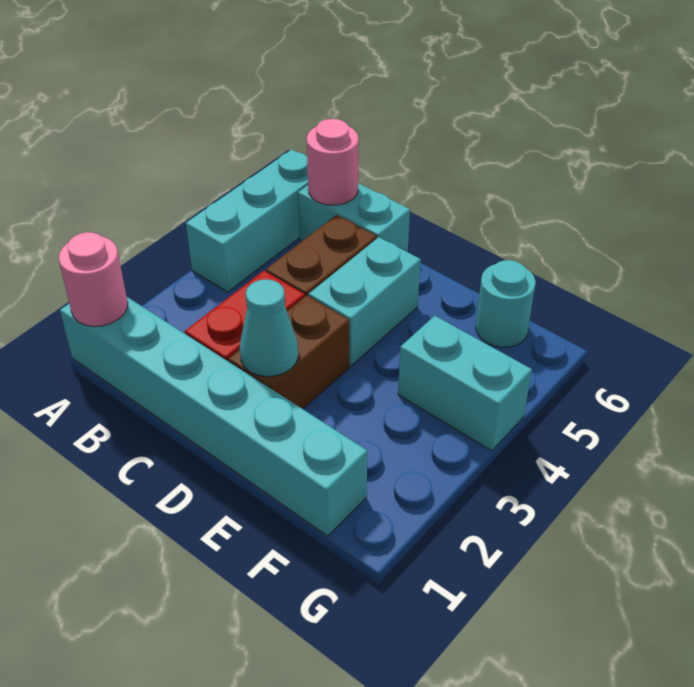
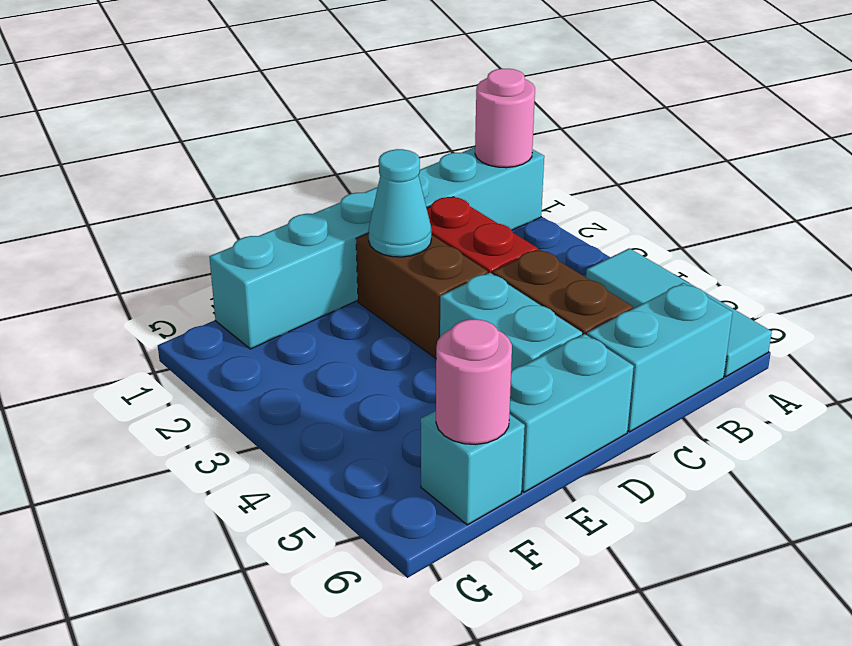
cyan 1x3 brick [186,150,308,292] -> cyan 1x3 tile [586,248,772,377]
pink 1x1 round brick [307,119,359,205] -> pink 1x1 round brick moved to [436,319,512,445]
cyan 1x2 brick [398,316,532,451] -> cyan 1x2 brick moved to [509,334,634,492]
cyan 1x1 round brick [476,260,536,347] -> cyan 1x1 brick [421,411,525,525]

